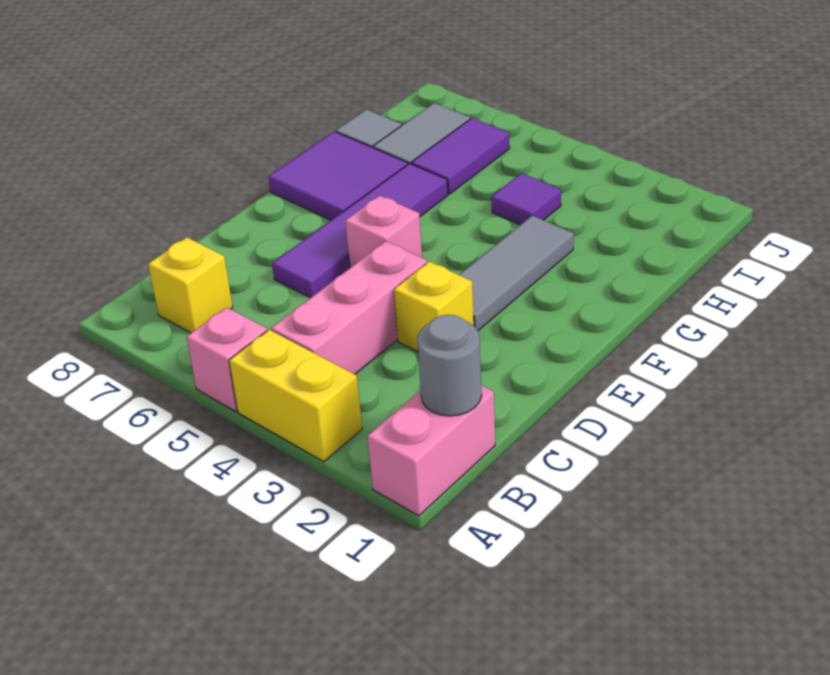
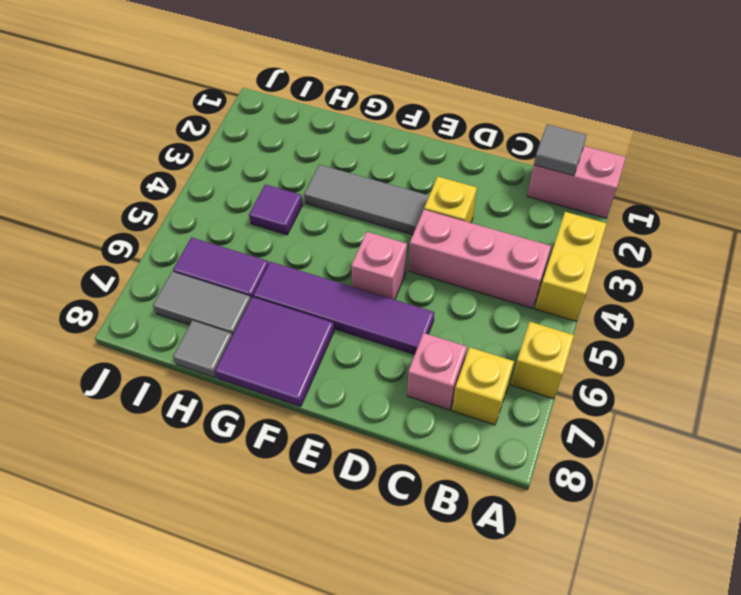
pink 1x1 brick [187,307,267,412] -> pink 1x1 brick moved to [407,333,467,410]
none -> yellow 1x1 brick [511,322,574,399]
grey 1x1 round brick [417,315,482,416] -> grey 1x1 tile [534,124,587,176]

